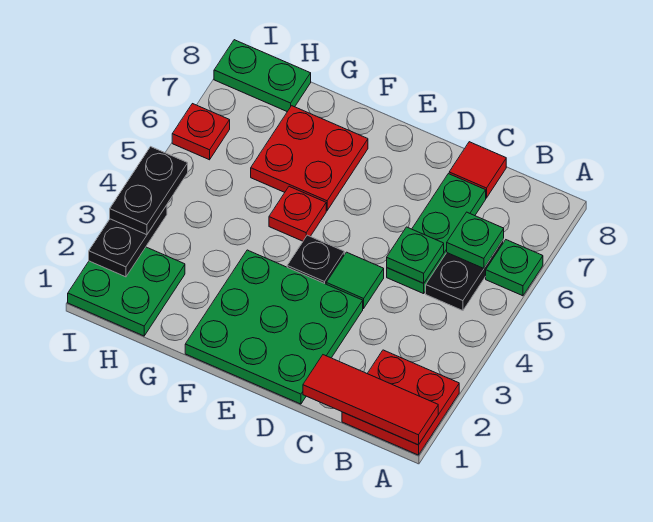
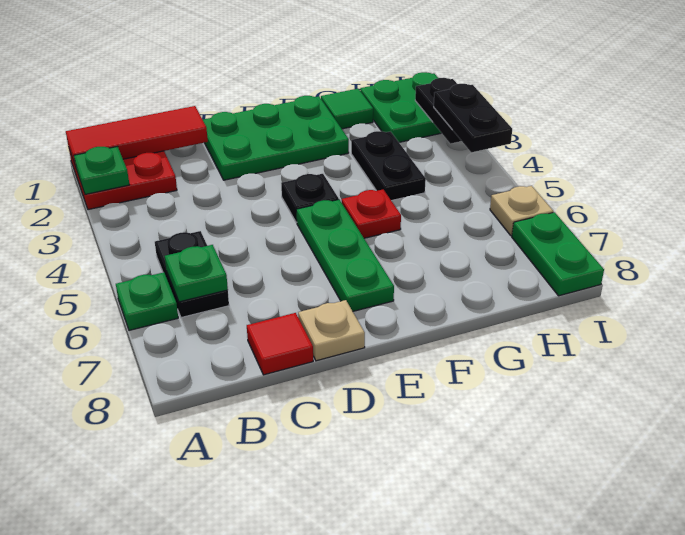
green 1x3 plate [387,174,486,294] -> green 1x3 plate moved to [296,200,394,311]
green 1x1 plate [387,227,444,283] -> green 1x1 plate moved to [74,147,129,194]
green 3x3 plate [185,250,363,404] -> green 2x3 plate [203,96,349,180]
green 1x1 tile [326,252,384,308] -> green 1x1 tile moved to [321,89,373,129]
none -> tan 1x1 plate [298,300,365,361]
red 2x2 plate [251,106,368,211] -> none
none -> black 1x2 plate [351,131,426,201]
green 1x2 plate [214,40,311,112] -> green 1x2 plate turned to [512,212,604,296]
red 1x1 plate [172,104,230,160] -> tan 1x1 plate [490,186,554,236]

